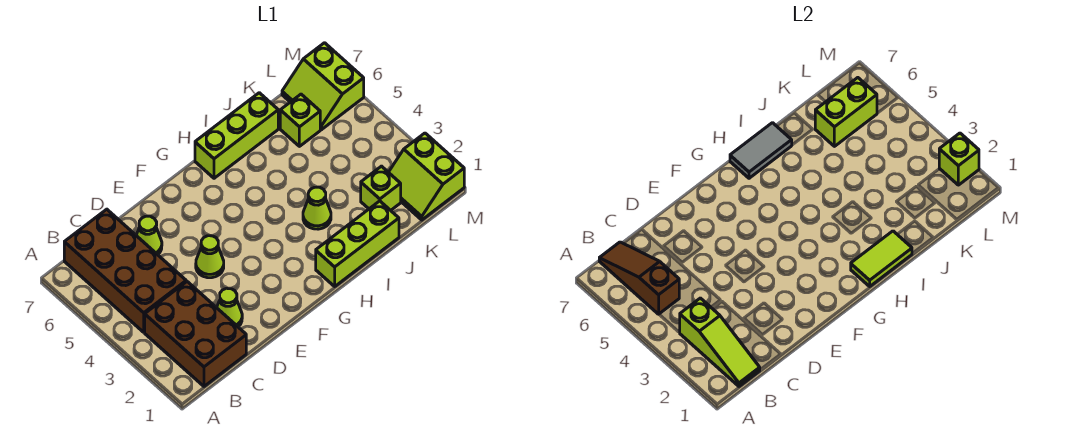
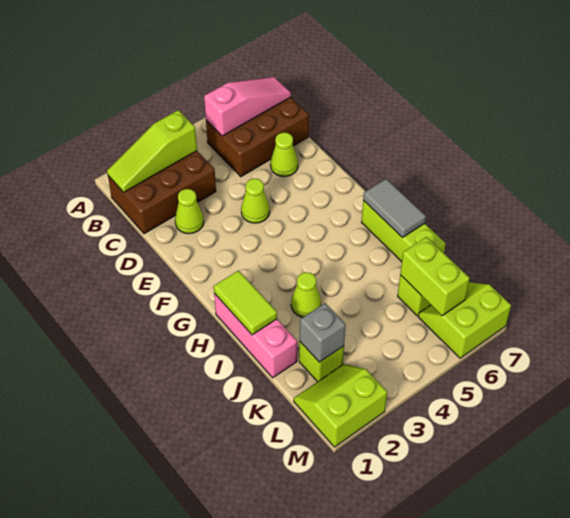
brown 2x4 brick [64,209,186,332] -> brown 2x3 brick [206,97,309,177]
brown 1x3 slope [599,242,679,314] -> pink 1x3 slope [204,77,291,136]
lime 1x3 brick [316,201,399,286] -> pink 1x3 brick [214,294,297,378]
none -> grey 1x1 brick [300,303,346,362]
lime 1x1 brick [939,133,979,185] -> none

